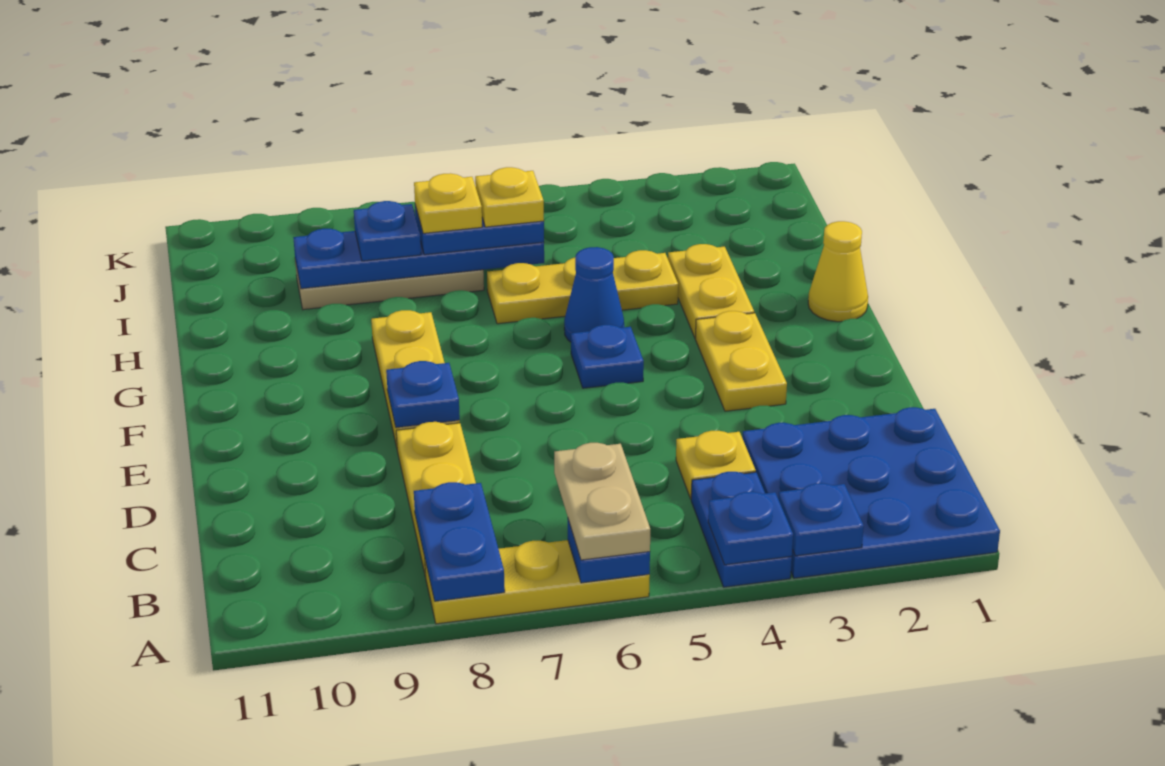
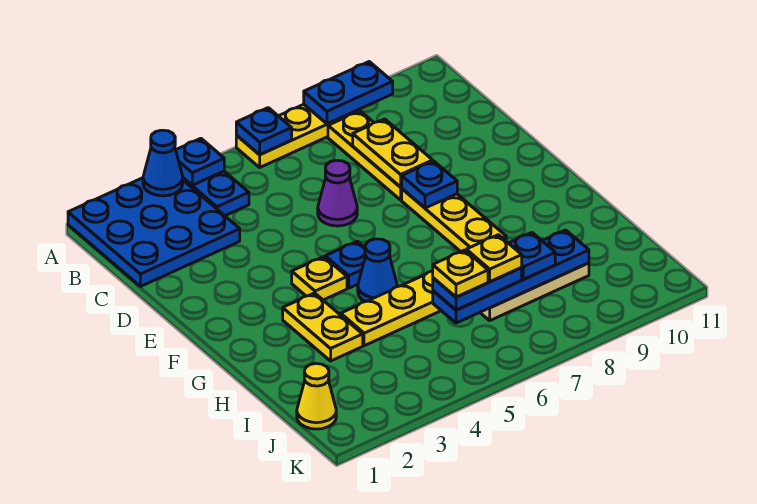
blue 1x1 plate [778,483,864,556] -> blue 1x1 cone [143,130,183,196]
tan 1x2 plate [554,443,650,560] -> none
blue 1x2 plate [414,482,505,601] -> blue 1x2 plate turned to [304,62,393,124]
yellow 1x1 plate [676,431,756,499] -> yellow 1x1 plate moved to [292,257,347,300]
none -> purple 1x1 cone [318,160,357,226]
yellow 1x2 plate [695,311,787,411] -> yellow 1x2 plate moved to [353,119,433,187]
yellow 1x1 cone [808,221,868,322] -> yellow 1x1 cone moved to [297,363,336,429]

